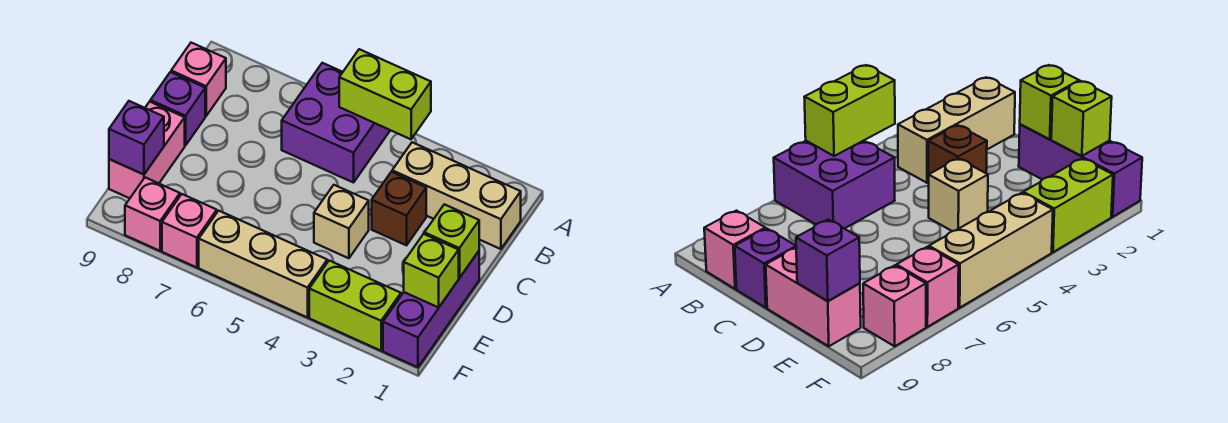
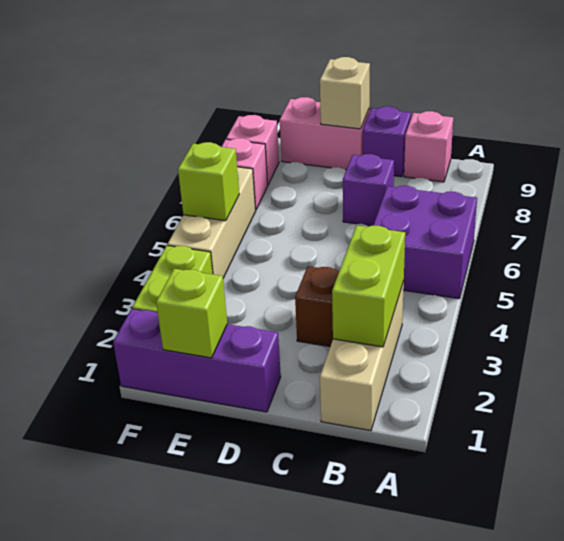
lime 1x2 brick [339,49,431,139] -> lime 1x2 brick moved to [332,226,405,347]
lime 1x1 brick [424,204,479,278] -> lime 1x1 brick moved to [178,142,239,221]
tan 1x1 brick [314,185,369,258] -> tan 1x1 brick moved to [320,57,370,129]
purple 1x1 brick [109,101,164,175] -> purple 1x1 brick moved to [343,154,394,226]

